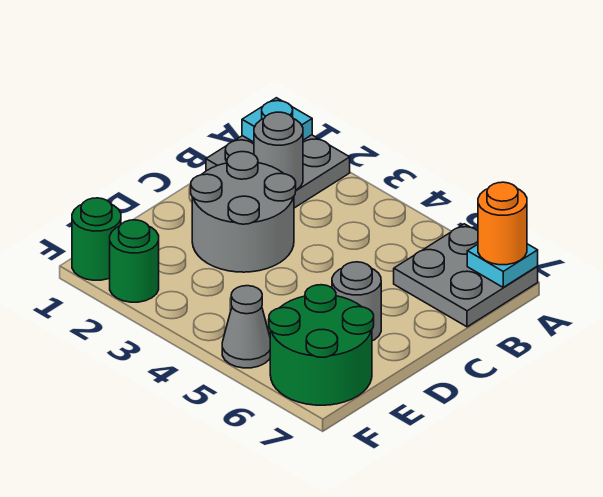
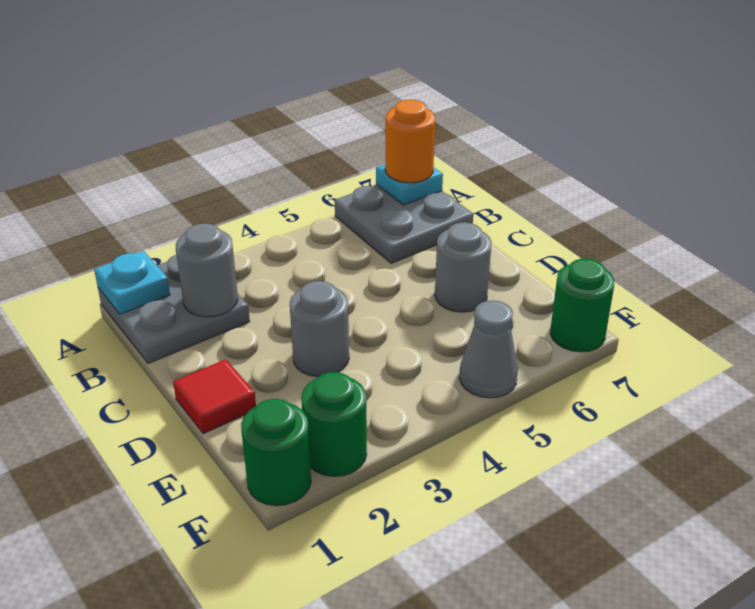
grey 2x2 round brick [191,152,296,272] -> grey 1x1 round brick [290,281,349,377]
none -> red 1x1 tile [173,359,256,434]
green 2x2 round brick [269,285,374,405] -> green 1x1 round brick [550,259,614,352]

